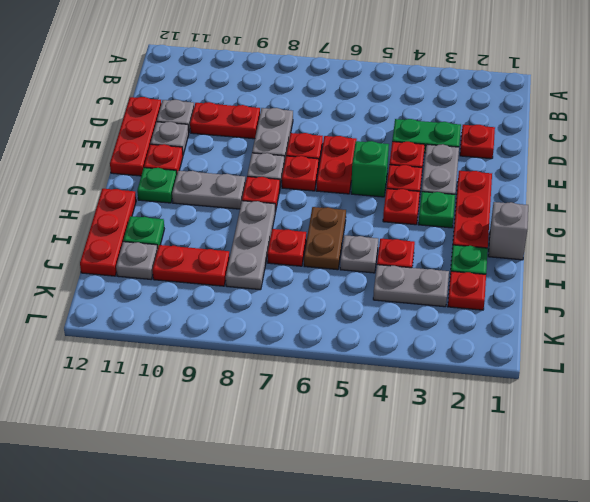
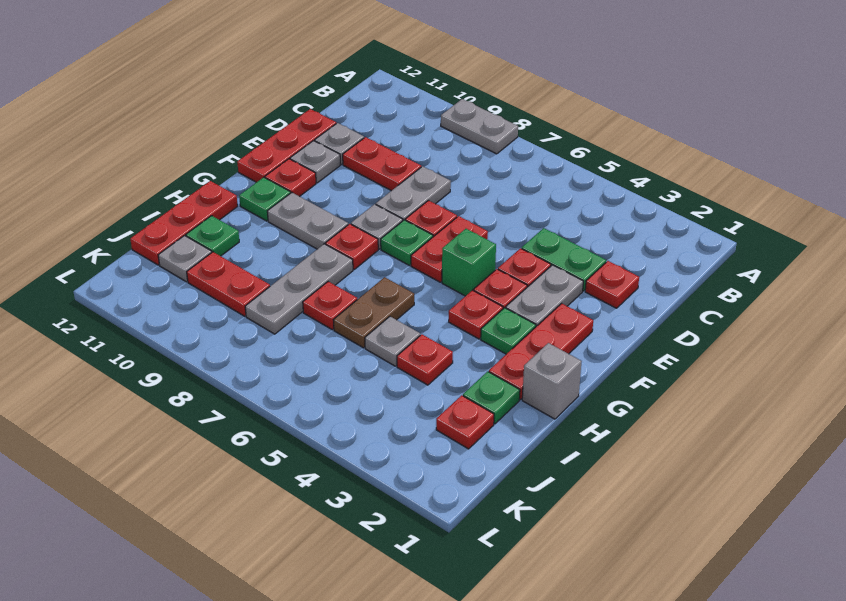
red 1x1 plate [282,156,319,191] -> green 1x1 plate [381,220,433,266]
grey 1x2 plate [373,265,449,307] -> grey 1x2 plate moved to [441,99,518,154]

